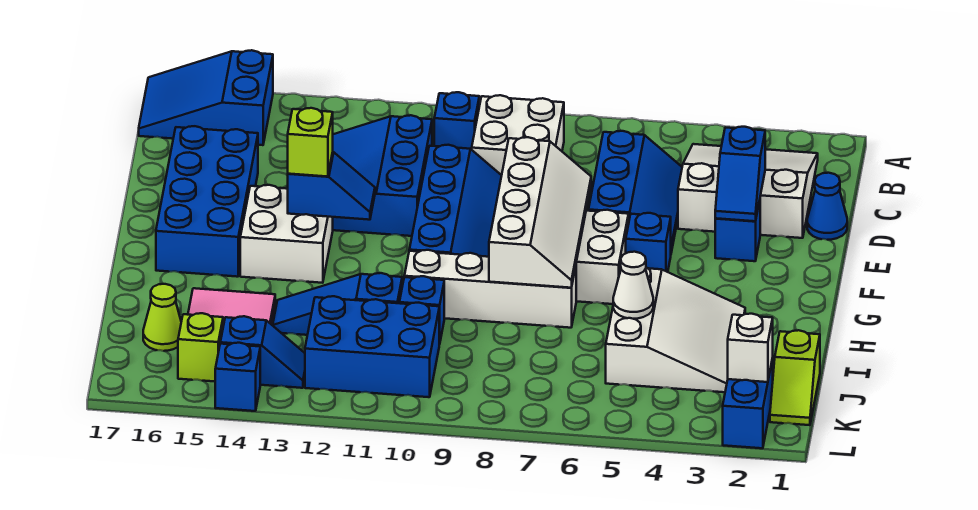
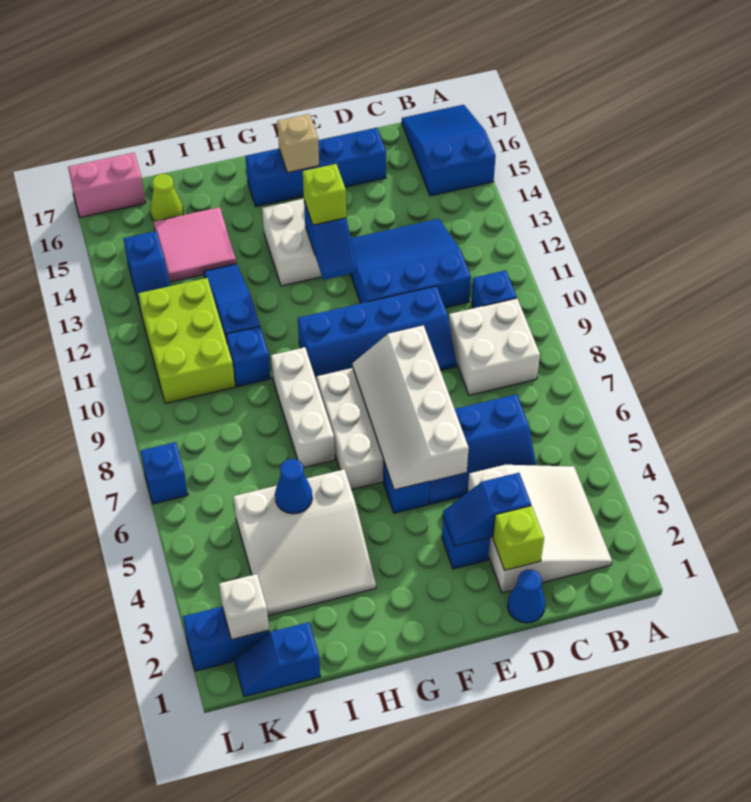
blue 2x4 brick [156,126,258,277] -> blue 1x4 brick [245,128,386,207]
white 2x4 slope [489,137,591,288] -> white 2x4 slope turned to [353,325,469,490]
none -> tan 1x1 brick [277,114,319,173]
white 1x4 brick [404,250,576,328] -> white 1x3 brick [271,347,335,467]
white 1x1 cone [613,252,653,319] -> blue 1x1 cone [275,459,312,514]
lime 1x2 slope [770,330,820,425] -> blue 1x2 slope [234,622,320,697]
blue 2x3 brick [305,296,439,397] -> lime 2x3 brick [138,278,235,403]
lime 1x1 brick [178,313,223,381] -> lime 1x1 brick moved to [493,506,544,570]
none -> pink 1x2 brick [68,153,145,217]
blue 1x1 brick [215,343,260,411] -> blue 1x1 brick moved to [141,442,188,504]

